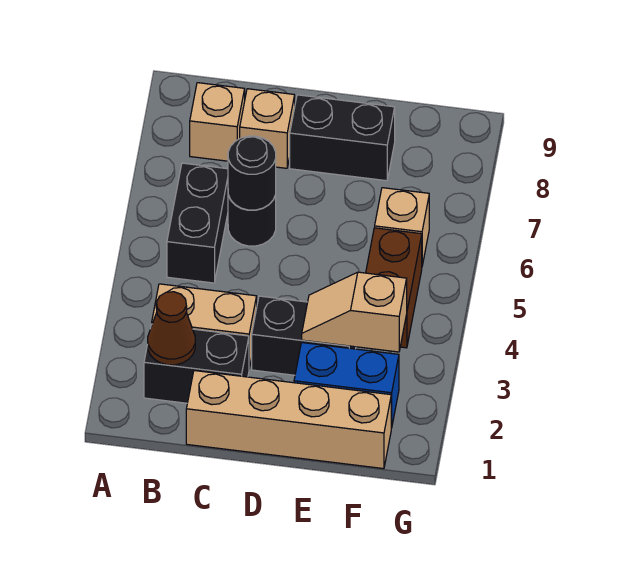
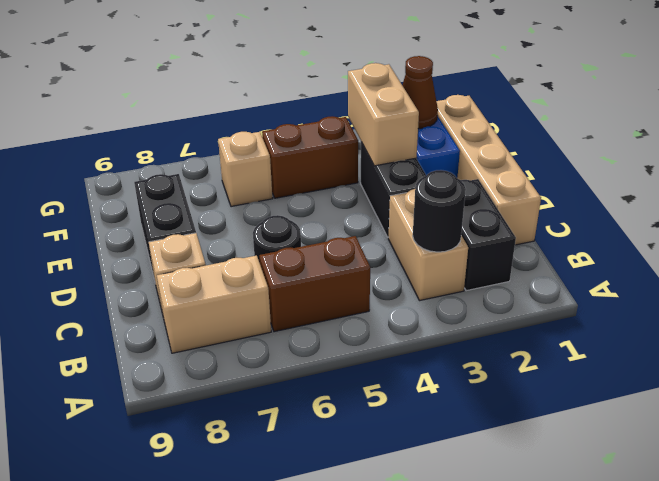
brown 1x1 cone [148,292,195,365] -> brown 1x1 cone moved to [402,56,438,129]
black 1x2 brick [167,163,228,283] -> brown 1x2 brick [259,236,370,332]
tan 1x1 brick [190,83,245,161] -> tan 1x2 brick [157,256,271,353]
black 1x1 round brick [228,136,276,210] -> black 1x1 round brick moved to [413,170,466,252]
tan 1x2 slope [302,272,407,352] -> tan 1x2 brick [348,63,419,166]

